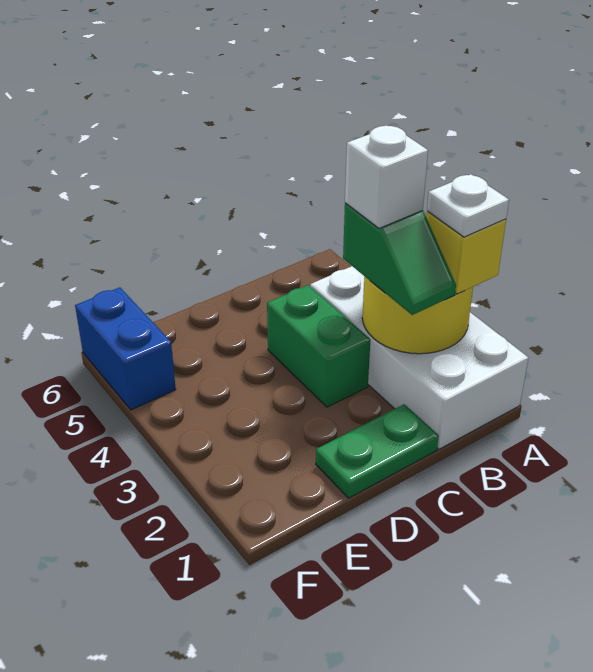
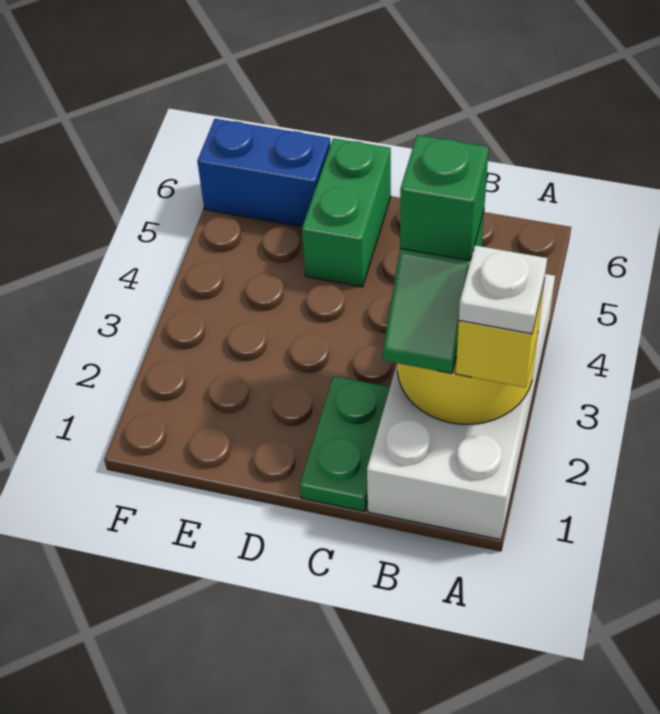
white 1x1 brick [345,126,428,228] -> green 1x1 brick [400,135,489,261]
green 1x2 plate [316,404,439,498] -> green 1x2 plate turned to [300,376,390,511]
green 1x2 brick [267,285,370,407] -> green 1x2 brick moved to [302,138,391,287]
blue 1x2 brick [75,287,176,410] -> blue 1x2 brick turned to [197,119,330,227]

